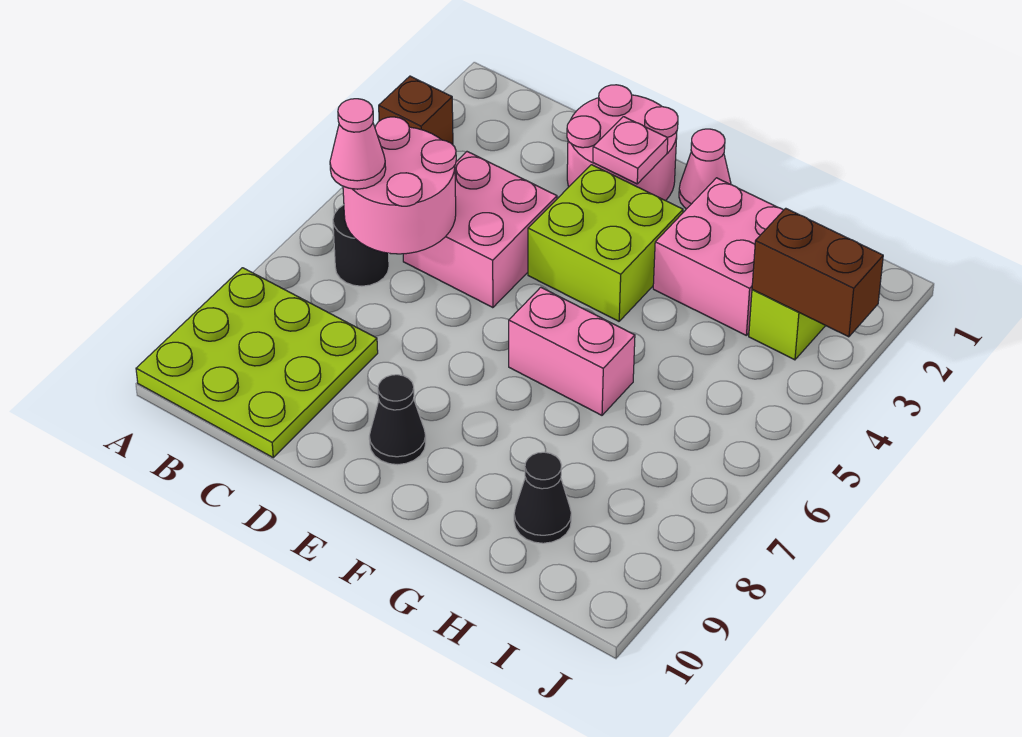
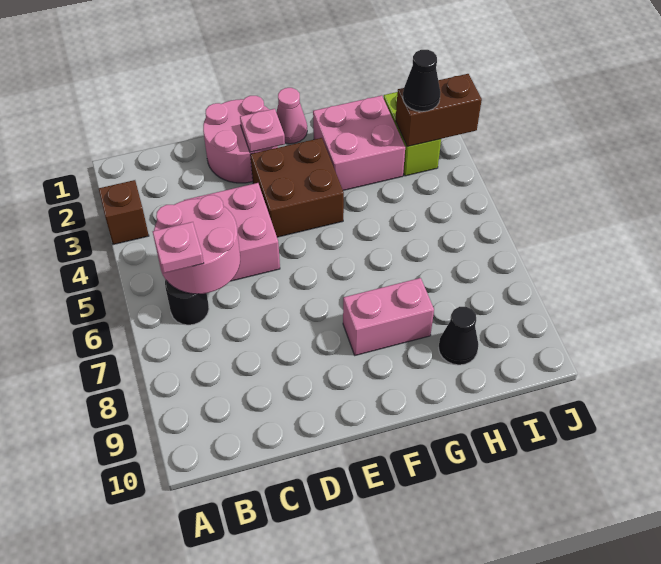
lime 3x3 plate [136,268,378,457] -> none
pink 1x1 cone [330,99,386,189] -> pink 1x1 plate [153,222,204,273]
lime 2x2 brick [528,165,683,321] -> brown 2x2 brick [250,138,344,237]
black 1x1 cone [369,375,426,465] -> black 1x1 cone moved to [403,50,440,112]
pink 1x2 brick [509,287,635,415] -> pink 1x2 brick moved to [343,278,434,355]

